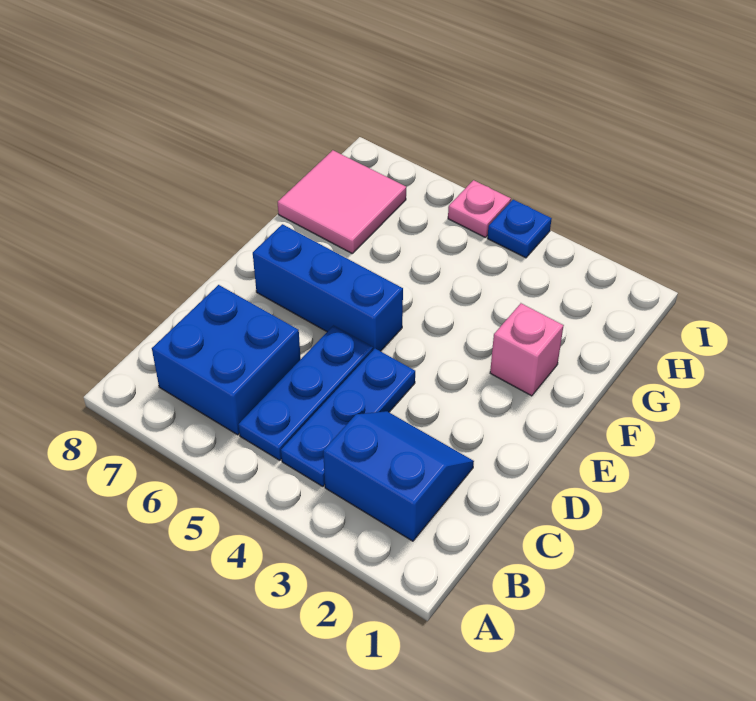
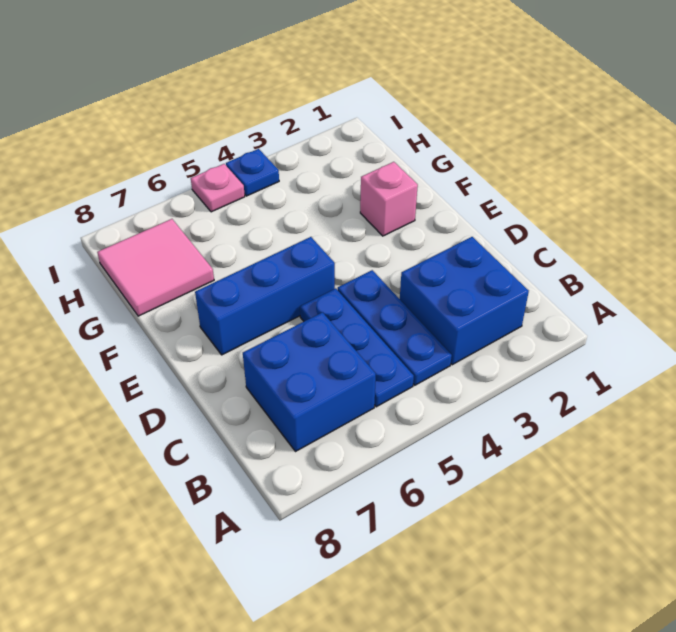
blue 2x2 slope [323,411,474,541] -> blue 2x2 brick [400,237,529,365]

